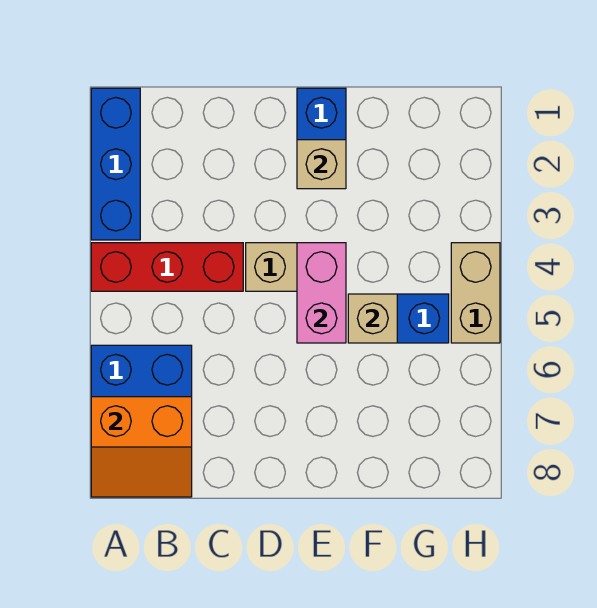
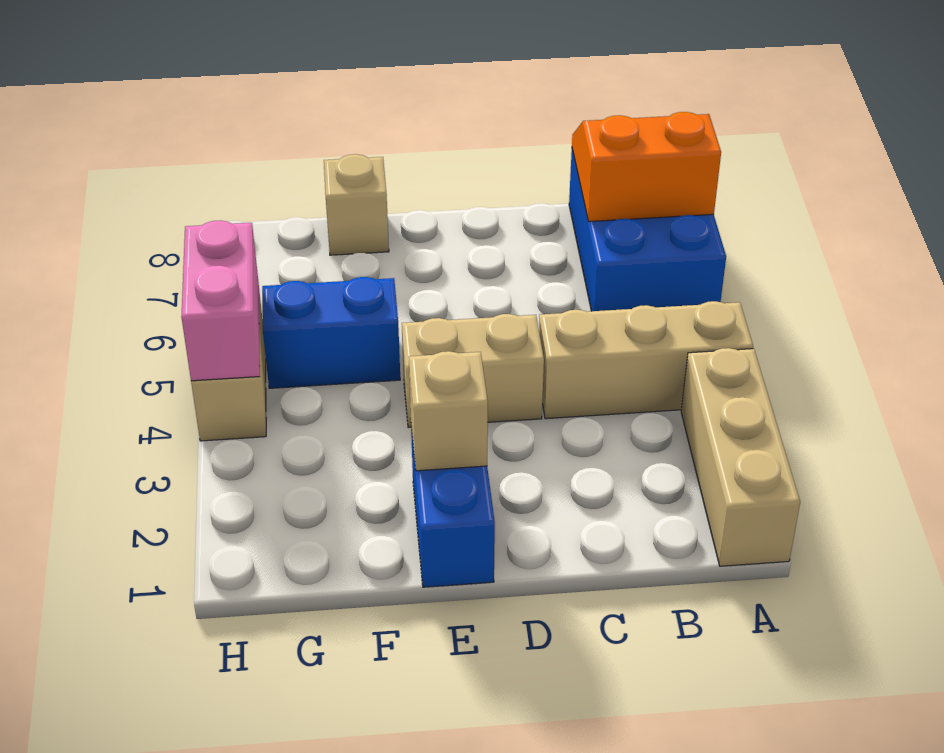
blue 1x3 brick [91,88,140,240] -> tan 1x3 brick [681,348,800,566]
red 1x3 brick [91,243,243,291] -> tan 1x3 brick [539,301,753,419]
pink 1x2 brick [297,243,346,343] -> pink 1x2 brick moved to [181,221,260,381]
tan 1x1 brick [348,294,397,343] -> tan 1x1 brick moved to [324,154,389,255]

